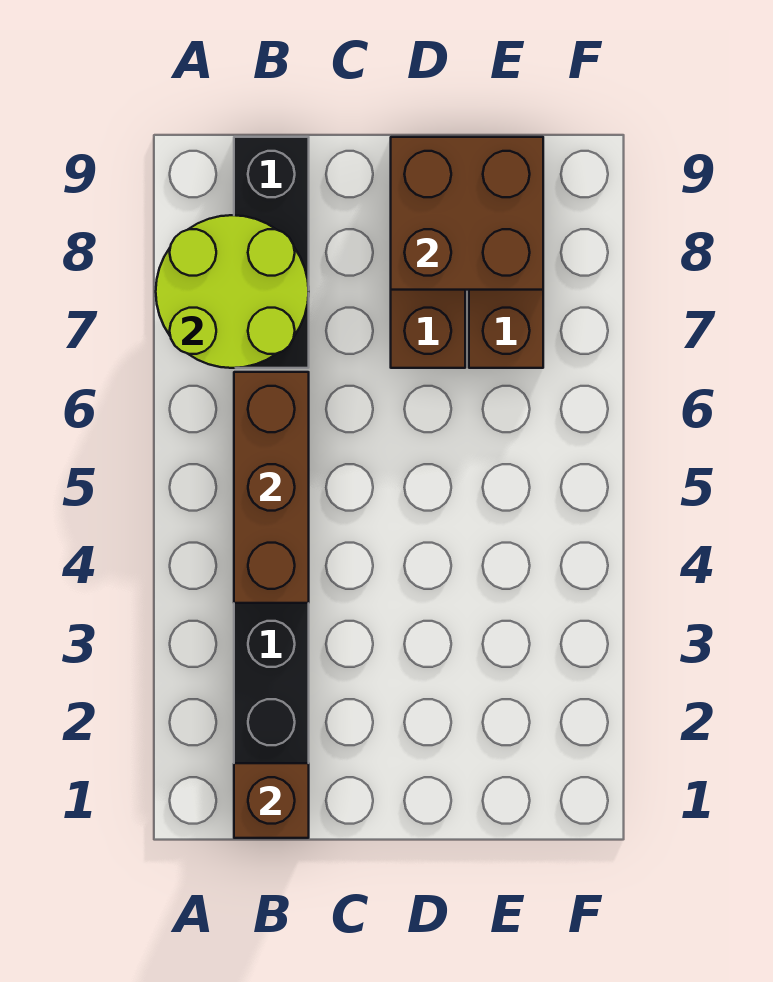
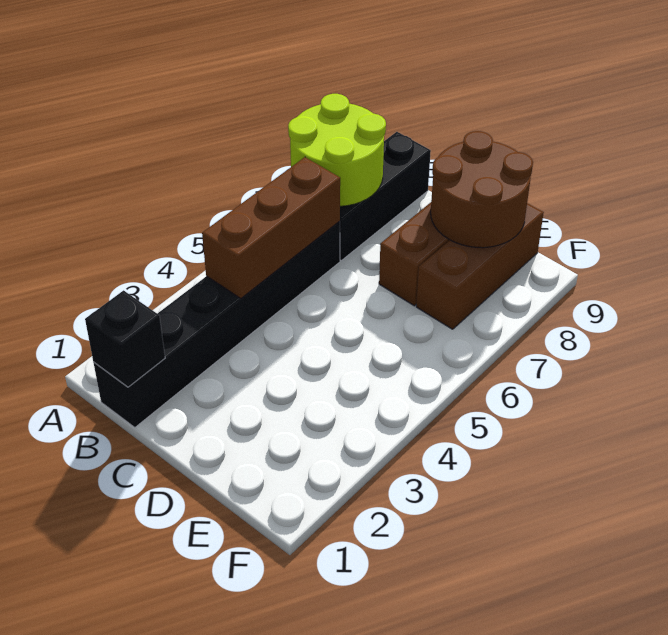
brown 1x1 brick [234,763,309,838] -> black 1x1 brick [85,290,165,387]
brown 2x2 brick [391,137,543,290] -> brown 2x2 round brick [431,131,533,248]

